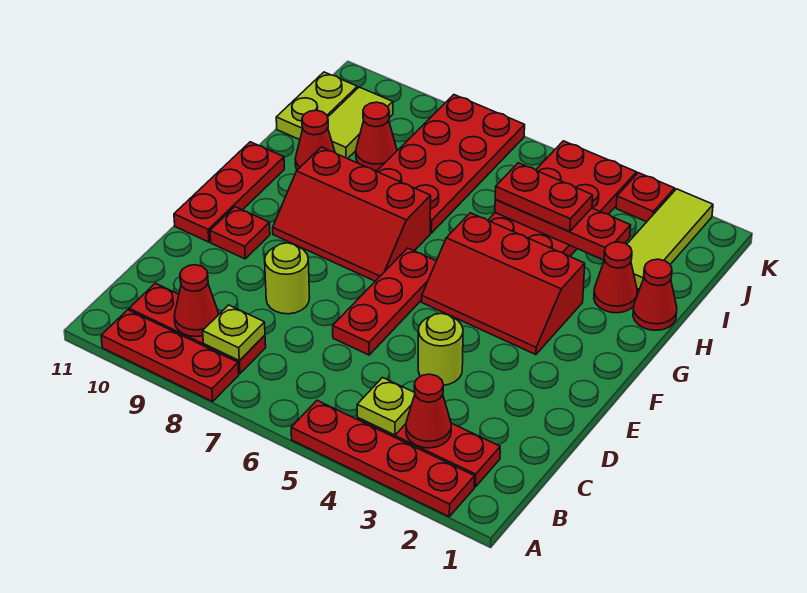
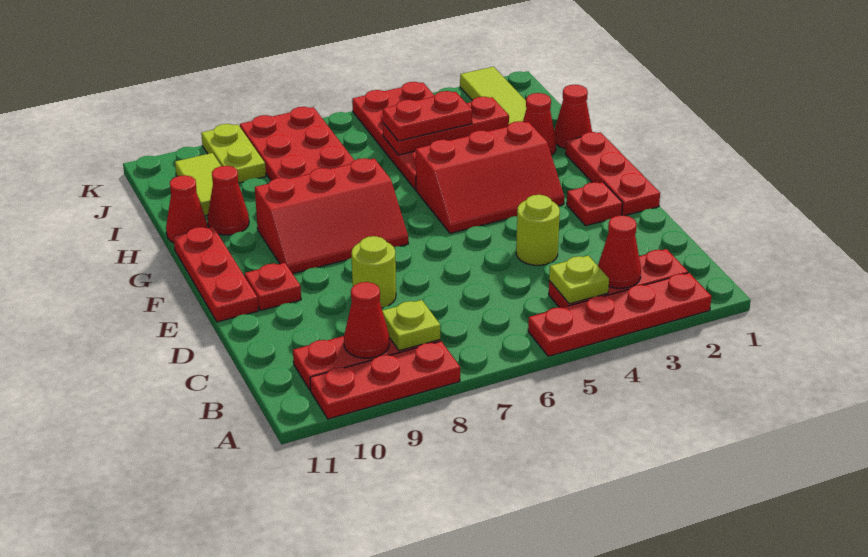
red 1x3 plate [333,248,436,355] -> red 1x3 plate moved to [566,132,660,216]
red 1x1 cone [356,102,397,171] -> red 1x1 cone moved to [166,175,208,243]
lime 1x2 plate [276,72,357,140] -> lime 1x2 plate moved to [201,124,266,183]
red 1x1 plate [616,173,675,222] -> red 1x1 plate moved to [567,182,623,226]

